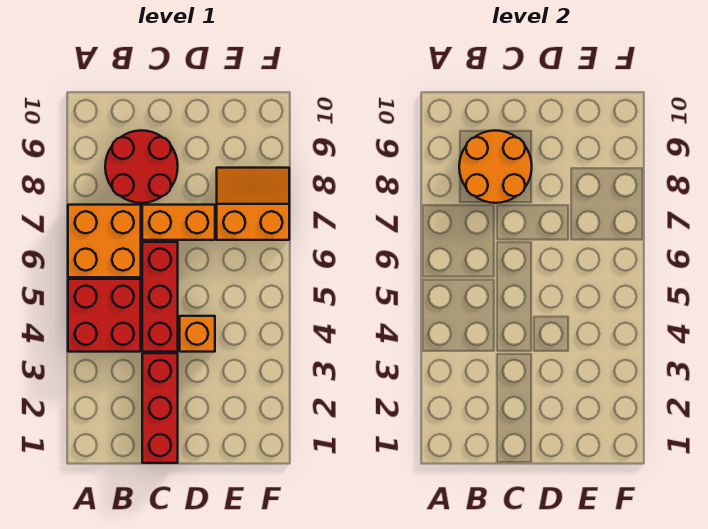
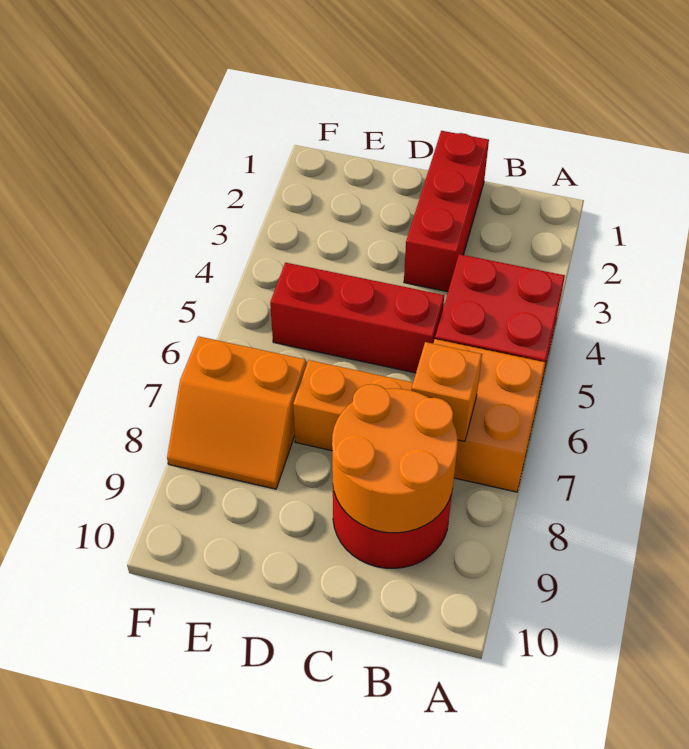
red 1x3 brick [142,242,178,352] -> red 1x3 brick turned to [270,263,444,373]
orange 1x1 brick [180,316,215,352] -> orange 1x1 brick moved to [411,342,482,441]

